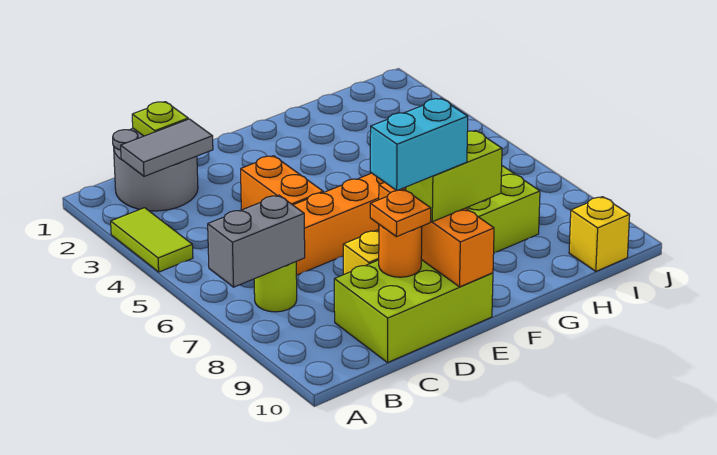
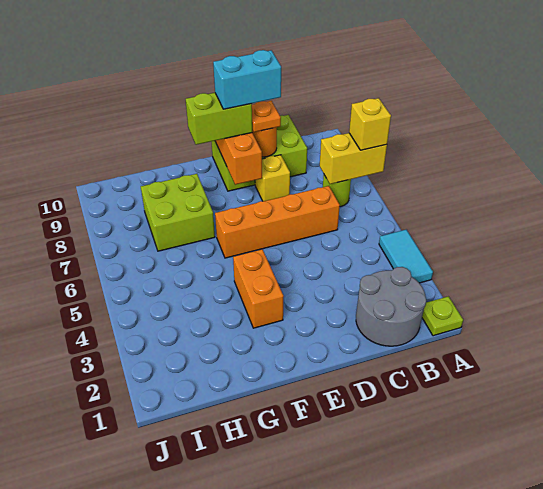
lime 1x2 tile [111,208,193,272] -> cyan 1x2 tile [379,230,433,283]
grey 1x2 brick [208,195,305,287] -> yellow 1x2 brick [320,133,387,184]
grey 1x2 tile [121,119,213,176] -> none
lime 1x1 plate [132,102,188,136] -> lime 1x1 plate moved to [422,296,463,336]
orange 1x2 brick [241,156,323,210] -> orange 1x2 brick moved to [233,249,284,328]
yellow 1x1 brick [569,197,630,271] -> yellow 1x1 brick moved to [349,98,391,150]

